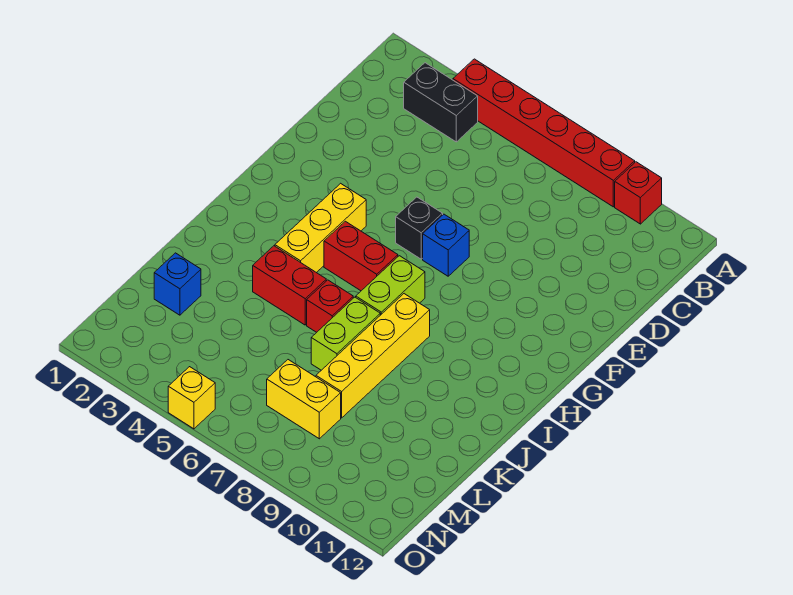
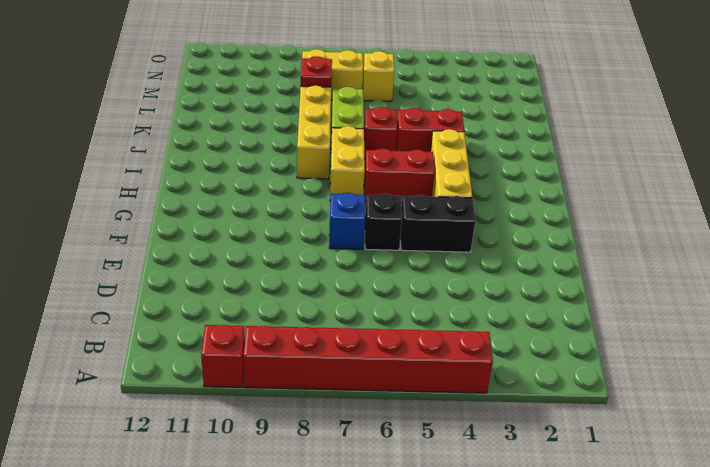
black 1x2 brick [404,63,478,142] -> black 1x2 brick moved to [400,195,475,252]
lime 1x2 brick [356,256,425,315] -> yellow 1x2 brick [330,126,365,201]
blue 1x1 brick [154,253,201,315] -> none
none -> red 1x1 plate [301,56,332,87]
yellow 1x1 brick [168,367,215,429] -> yellow 1x1 brick moved to [363,51,394,101]

